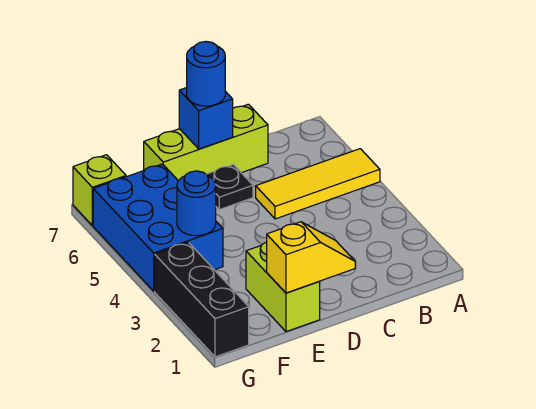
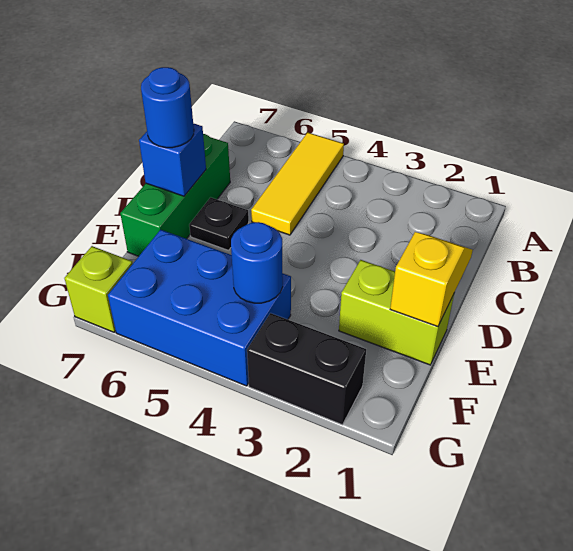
lime 1x3 brick [144,104,268,181] -> green 1x3 brick [120,134,230,256]
black 1x3 brick [155,242,249,357] -> black 1x2 brick [247,313,366,425]

